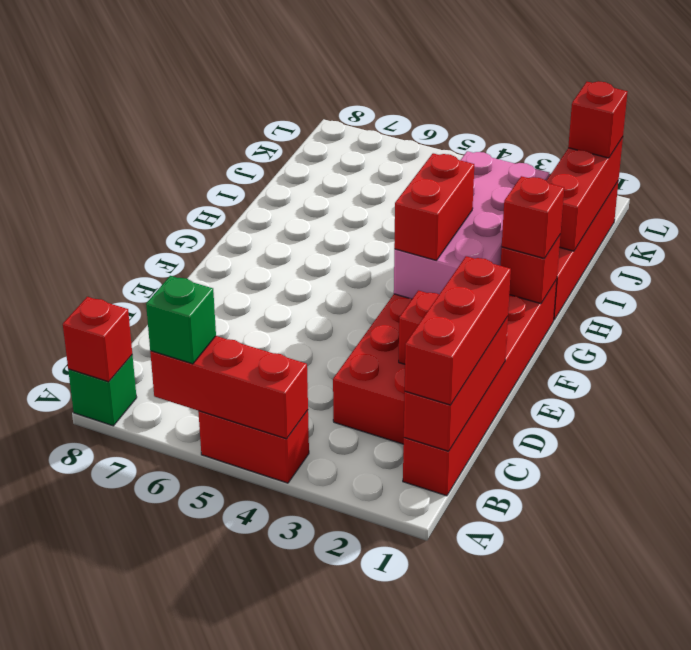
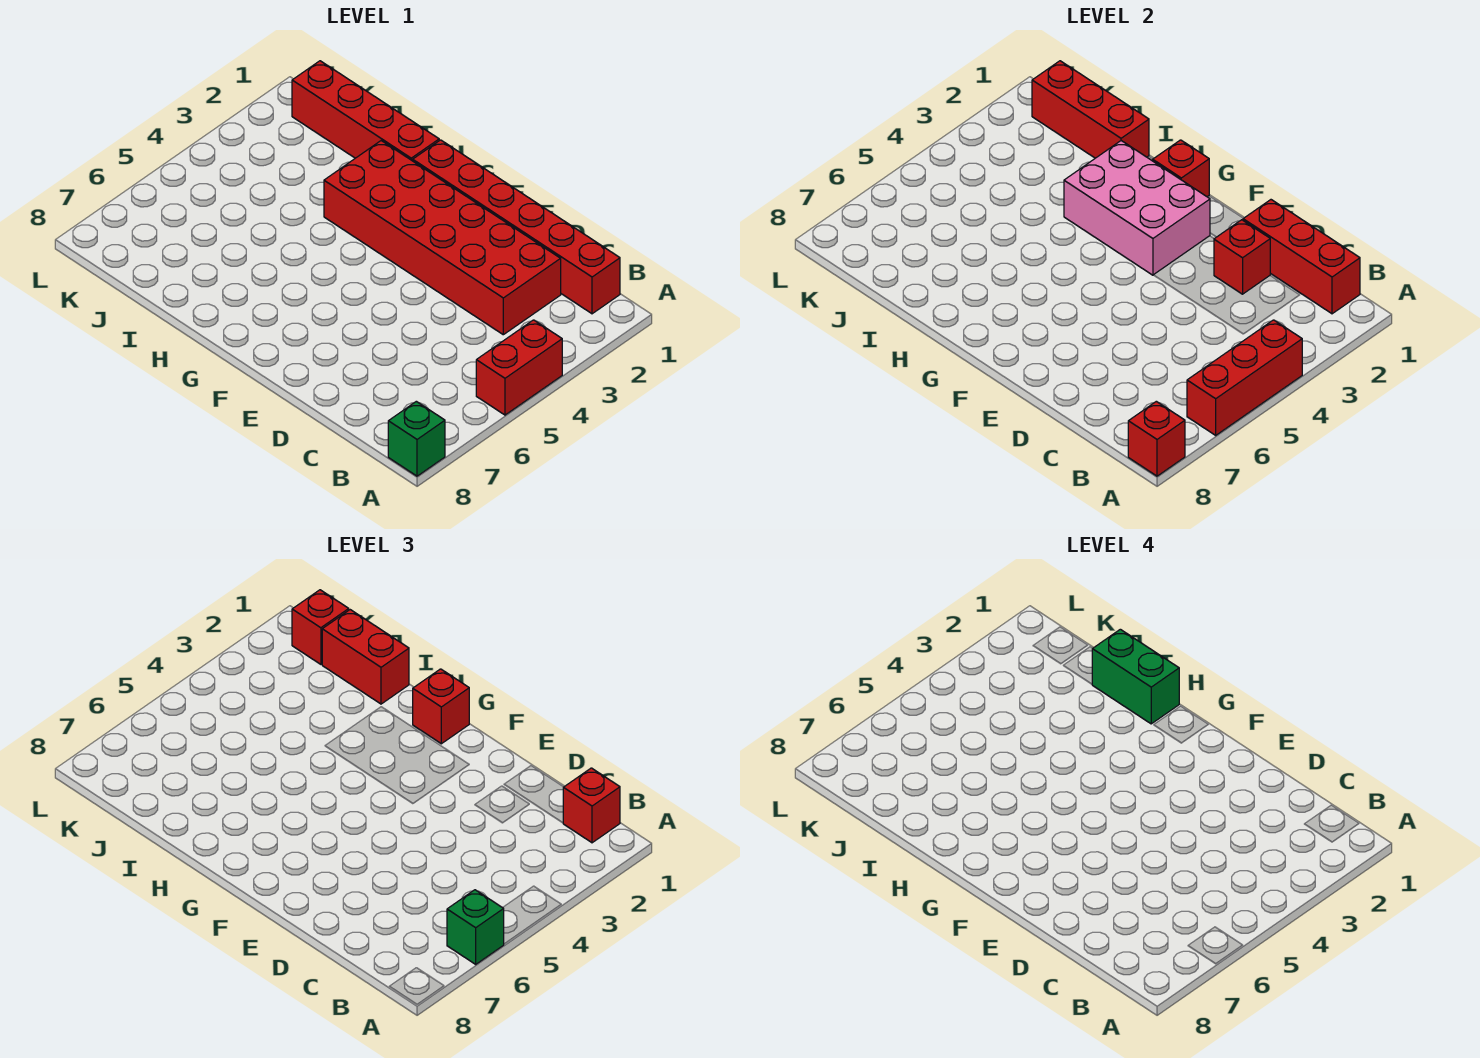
red 1x3 brick [405,256,511,405] -> red 1x1 brick [563,768,620,843]
pink 2x4 brick [394,151,549,299] -> pink 2x3 brick [1064,141,1210,275]
red 1x2 brick [394,153,474,260] -> red 1x2 brick moved to [322,610,409,704]
none -> green 1x2 brick [1092,629,1179,724]

